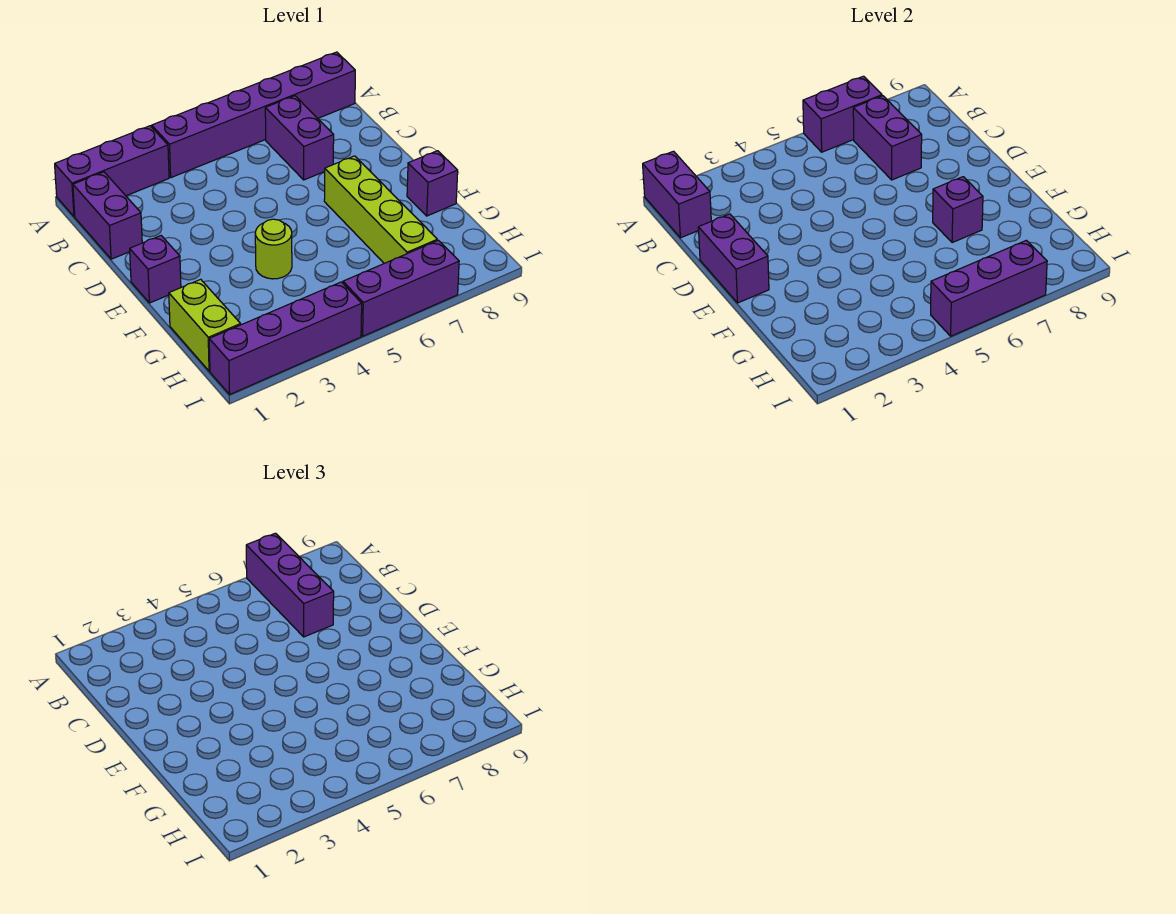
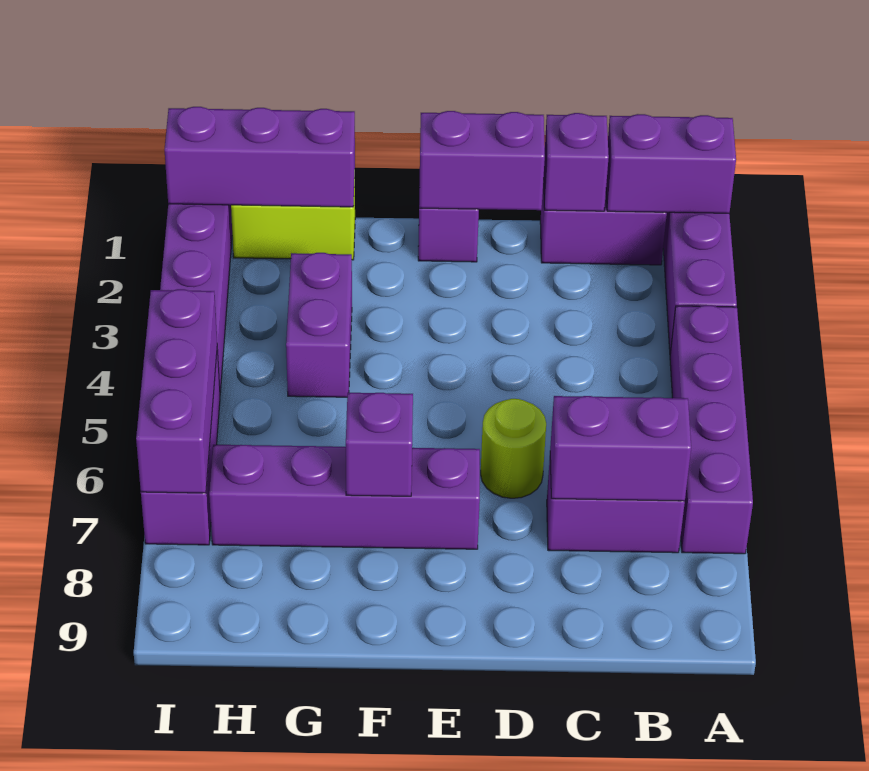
purple 1x6 brick [152,52,355,178] -> purple 1x4 brick [670,305,753,554]
purple 1x2 brick [803,76,882,152] -> purple 1x2 brick moved to [286,253,352,397]
purple 1x3 brick [246,533,334,637] -> purple 1x3 brick moved to [165,107,355,207]
lime 1x4 brick [324,156,437,263] -> purple 1x4 brick [209,445,480,549]
lime 1x1 round brick [255,219,292,279] -> lime 1x1 round brick moved to [481,399,546,498]
purple 1x1 brick [407,151,458,216] -> purple 1x1 brick moved to [544,113,609,211]

